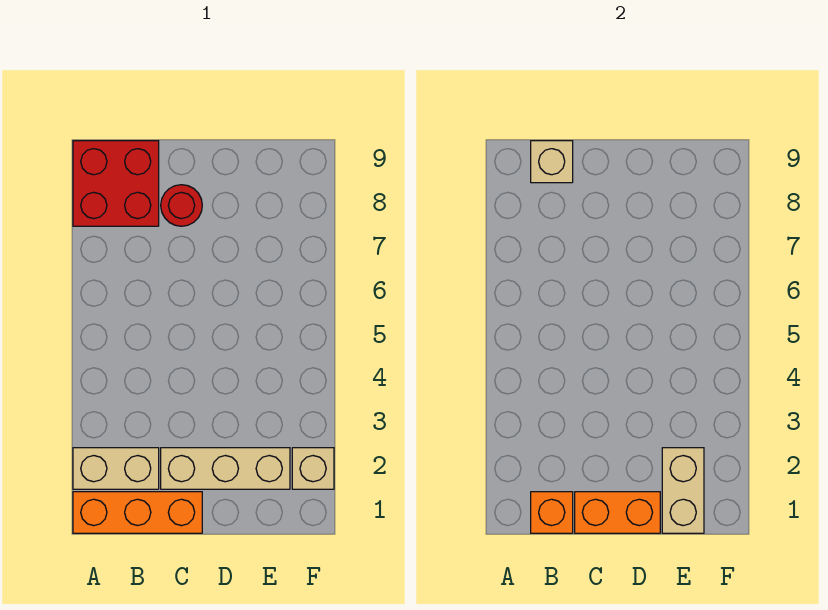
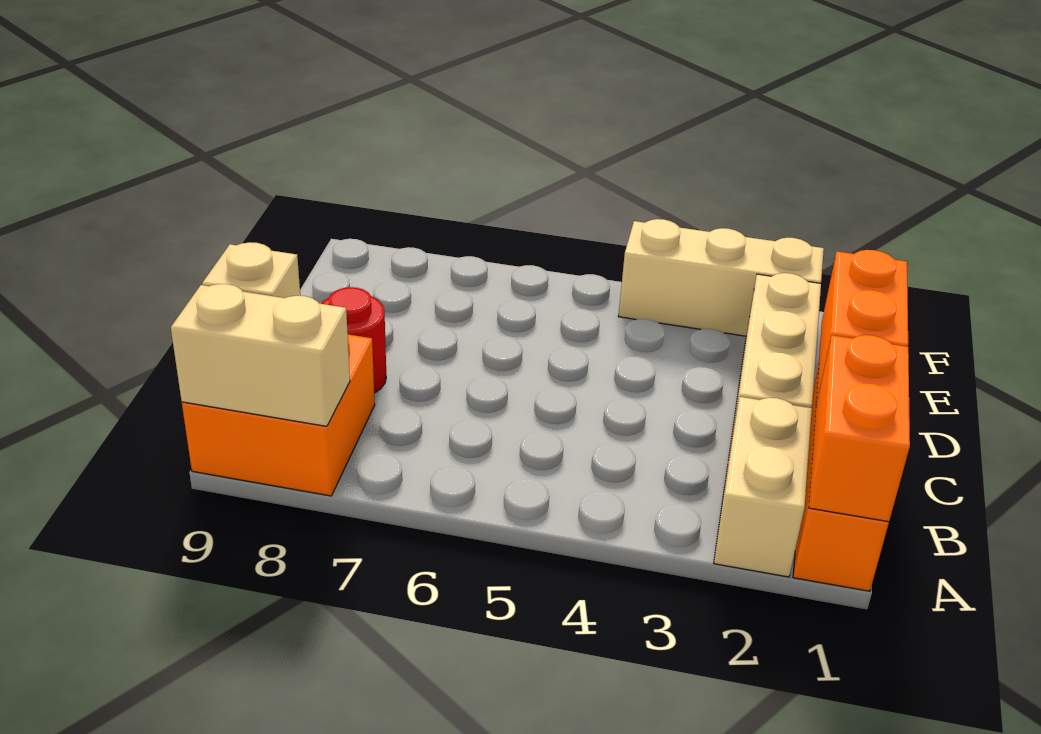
red 2x2 brick [73,141,159,226] -> orange 2x2 brick [182,335,375,496]
orange 1x1 brick [531,492,573,533] -> orange 1x2 brick [809,335,910,522]
tan 1x2 brick [662,448,704,533] -> tan 1x2 brick moved to [171,284,350,426]
tan 1x1 brick [292,448,334,489] -> tan 1x3 brick [619,219,824,336]

